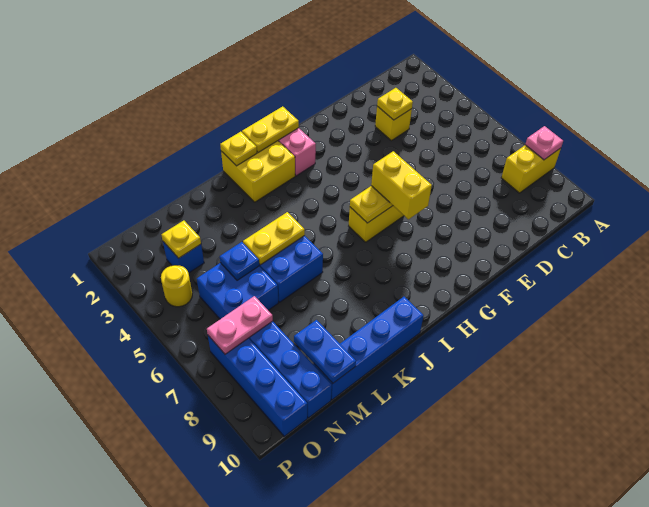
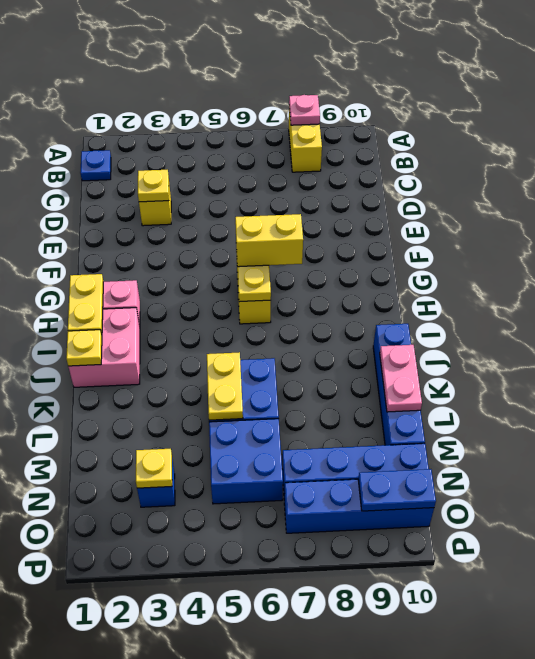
yellow 2x2 brick [221,141,295,202] -> pink 2x2 brick [68,308,140,387]
blue 1x1 plate [220,242,259,280] -> blue 1x1 plate moved to [80,150,111,181]
blue 1x2 plate [294,320,356,383] -> blue 1x2 plate moved to [358,469,436,511]
pink 1x2 plate [207,296,273,354] -> pink 1x2 plate moved to [380,345,422,412]
yellow 1x1 round brick [161,265,192,307] -> none

